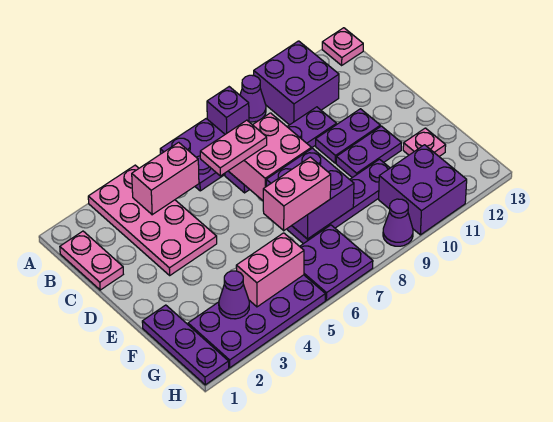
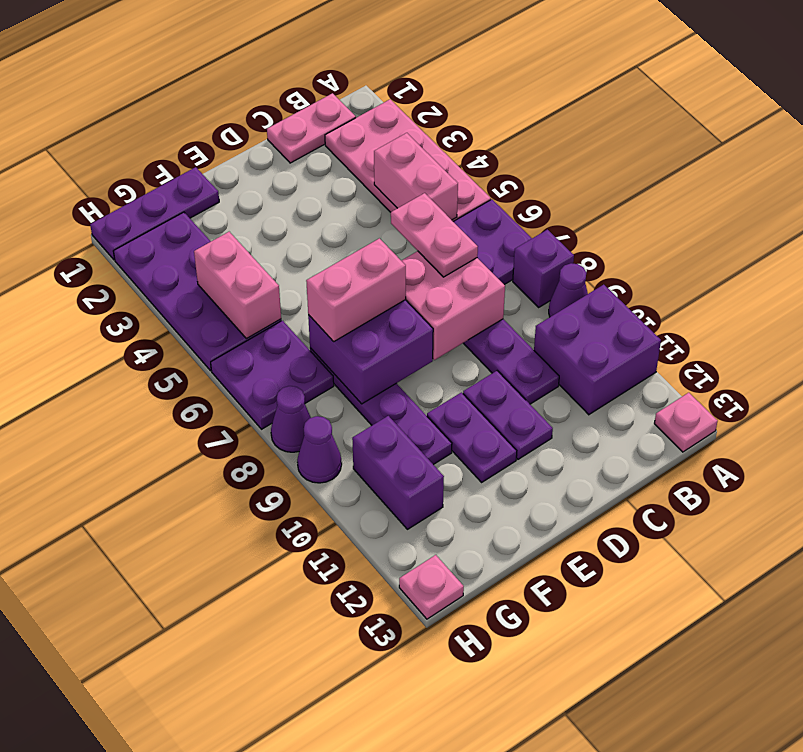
pink 2x4 plate [88,165,217,275] -> pink 2x4 plate turned to [325,99,491,221]
pink 1x2 brick [263,157,331,231] -> pink 1x2 brick turned to [306,238,406,342]
pink 1x1 plate [403,128,446,156] -> pink 1x1 plate moved to [399,555,464,619]
purple 1x1 cone [219,271,249,319] -> purple 1x1 cone moved to [271,386,311,452]
purple 2x2 brick [379,145,467,235] -> purple 1x2 brick [352,416,444,529]

